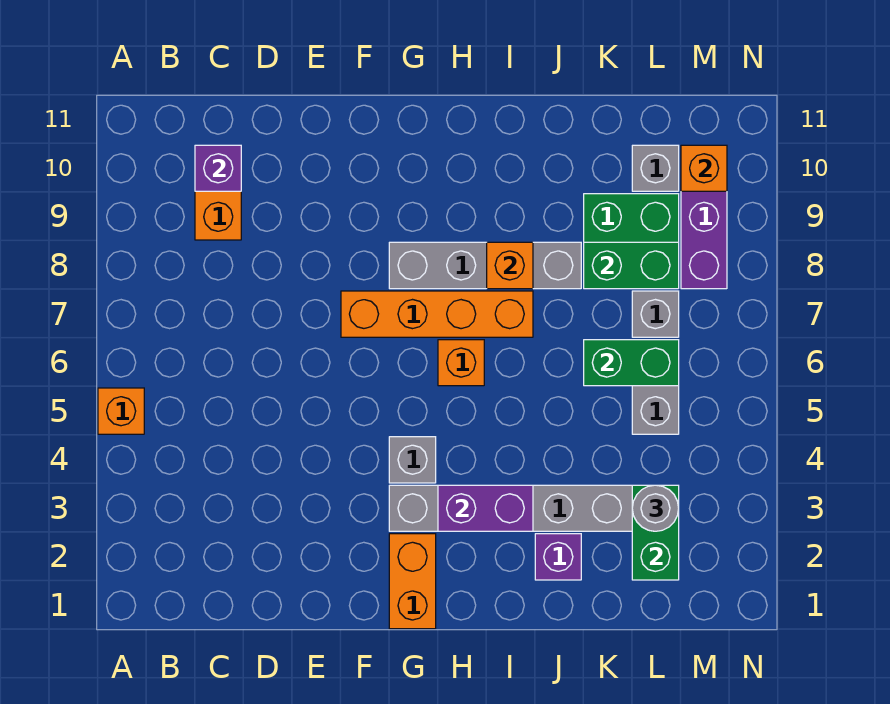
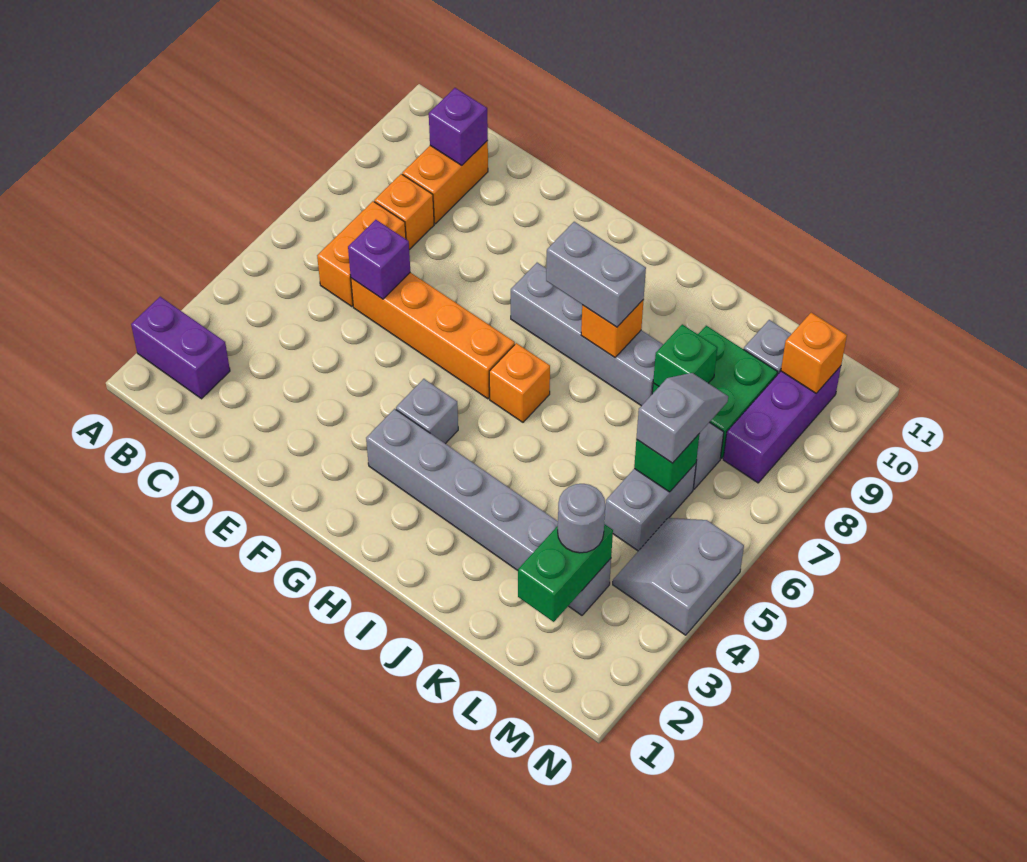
orange 1x1 brick [98,388,144,434] -> orange 1x1 brick moved to [374,174,434,250]
orange 1x4 brick [341,291,533,337] -> orange 1x4 brick moved to [351,273,515,399]
orange 1x2 brick [389,534,436,629] -> orange 1x2 brick moved to [317,201,406,307]
purple 1x2 brick [438,485,533,531] -> purple 1x2 brick moved to [131,297,230,399]
none -> grey 1x2 brick [546,222,646,327]
purple 1x1 brick [535,534,581,580] -> purple 1x1 brick moved to [348,220,410,299]
green 1x2 brick [584,340,679,386] -> green 1x1 brick [634,434,699,492]
green 1x2 brick [584,242,679,289] -> green 1x1 brick [653,324,717,386]
none -> grey 1x2 slope [636,373,728,463]
none -> grey 2x2 slope [613,518,744,635]

